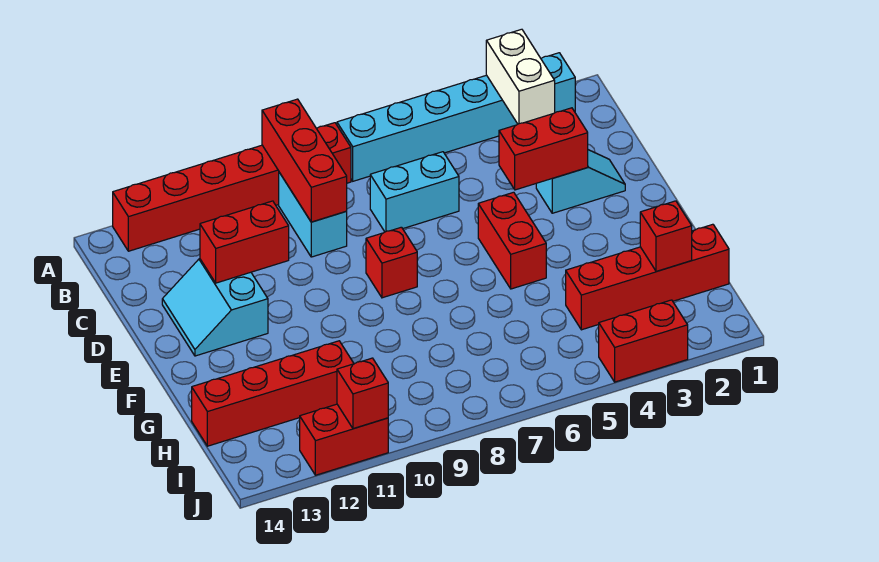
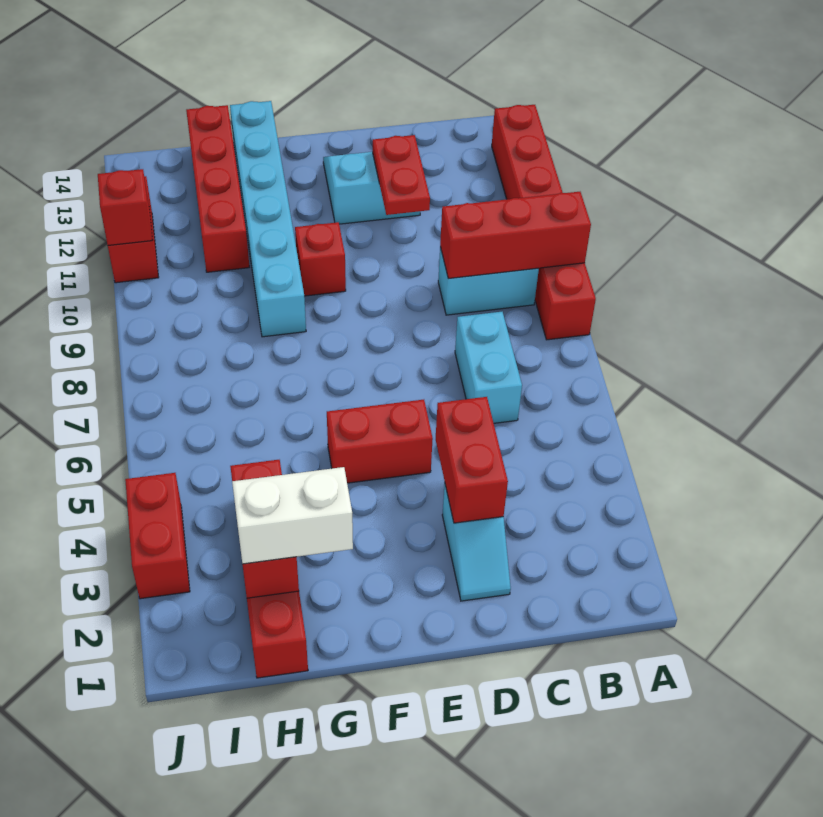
cyan 1x6 brick [337,53,575,181] -> cyan 1x6 brick moved to [230,101,306,337]
white 1x2 brick [486,29,555,124] -> white 1x2 brick moved to [232,467,353,564]
red 1x2 brick [200,201,289,283] -> red 1x2 plate [373,135,430,215]
red 1x1 brick [366,227,417,298] -> red 1x1 brick moved to [295,222,346,296]

